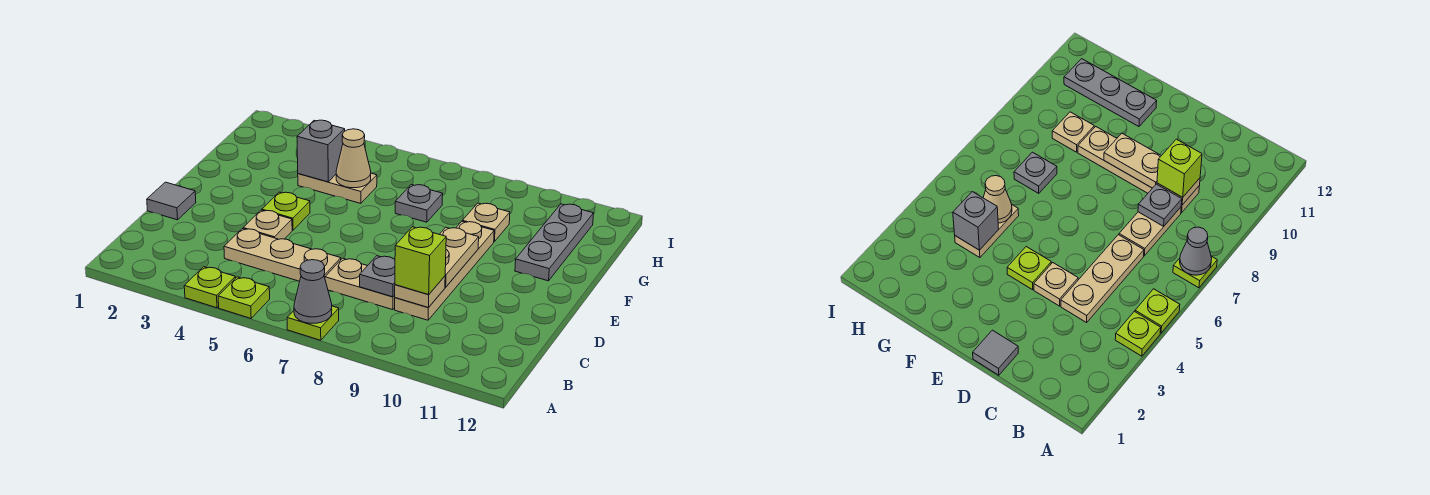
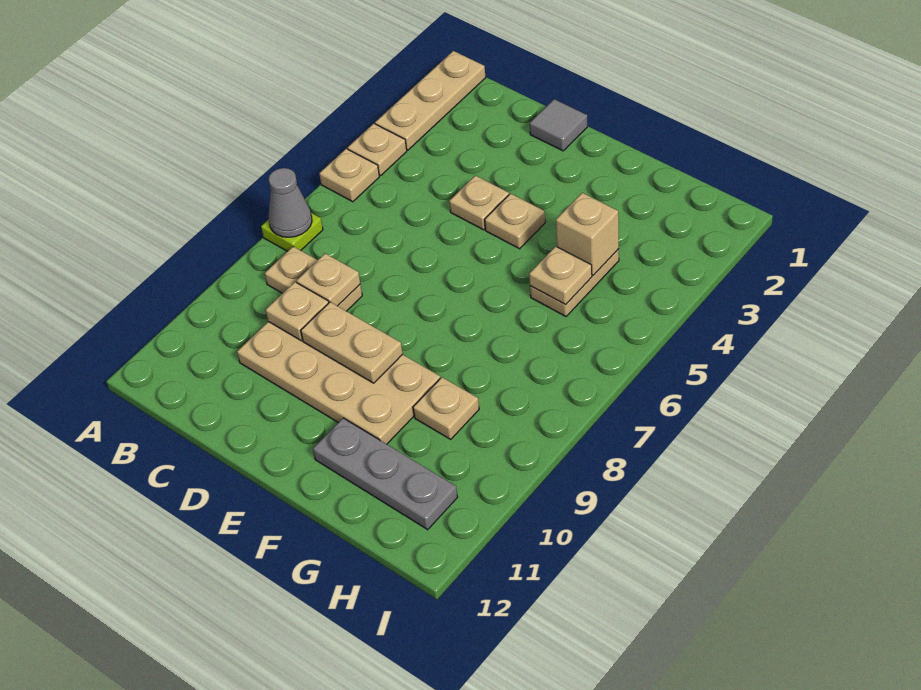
lime 1x1 plate [184,267,235,308] -> tan 1x1 plate [348,124,407,175]
lime 1x1 plate [218,277,270,318] -> tan 1x1 plate [319,149,379,202]
tan 1x3 plate [224,229,341,281] -> tan 1x3 plate moved to [375,51,486,150]
tan 1x2 plate [325,258,395,310] -> tan 1x2 plate turned to [265,247,362,311]
grey 1x1 plate [360,256,395,297] -> tan 1x1 plate [297,253,360,306]
tan 1x4 plate [395,221,494,320] -> tan 2x4 plate [237,322,440,444]
lime 1x1 brick [395,227,446,294] -> none
lime 1x1 plate [262,192,310,230] -> tan 1x1 plate [485,194,545,249]
grey 1x1 brick [297,120,345,182] -> tan 1x1 brick [556,193,619,275]
tan 1x1 cone [336,129,371,188] -> tan 1x1 plate [529,246,592,305]
grey 1x1 plate [395,185,443,222] -> none

